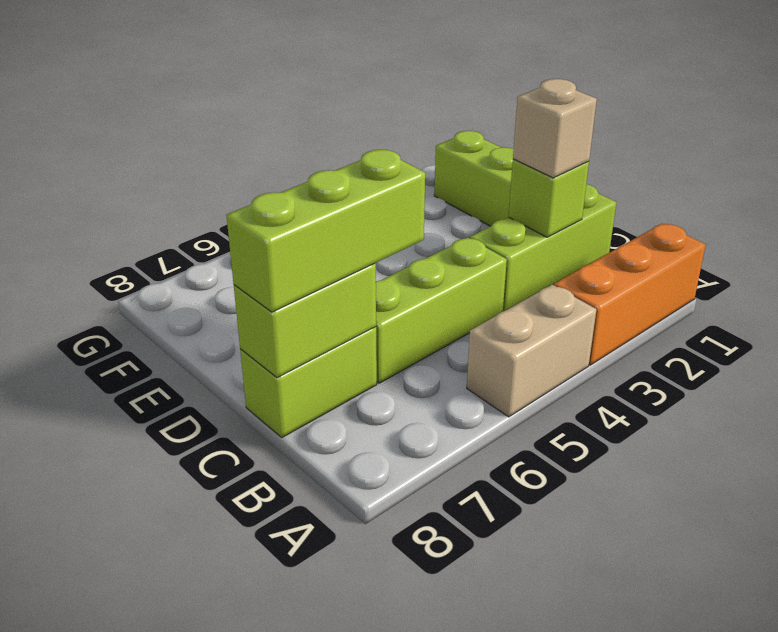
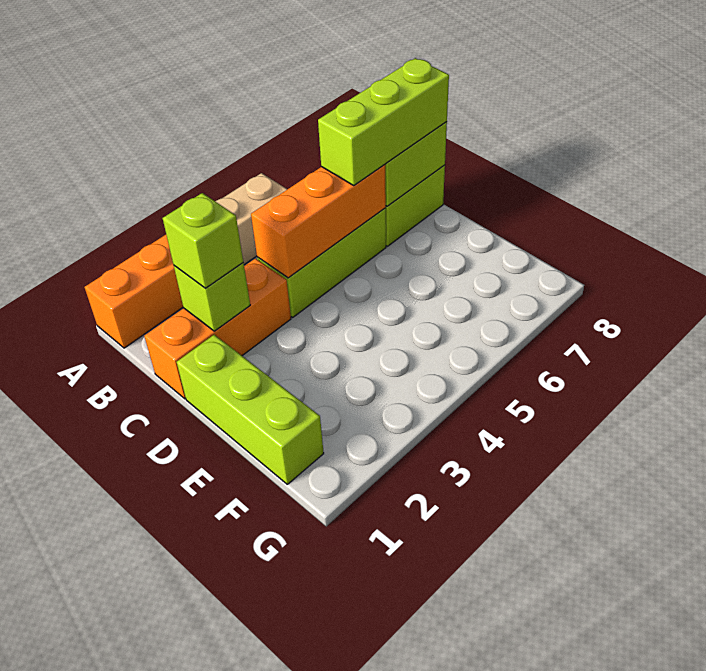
lime 1x3 brick [470,184,616,311] -> orange 1x3 brick [144,258,291,399]
tan 1x1 brick [513,79,597,178] -> lime 1x1 brick [163,193,243,288]
none -> orange 1x3 brick [251,165,386,278]

